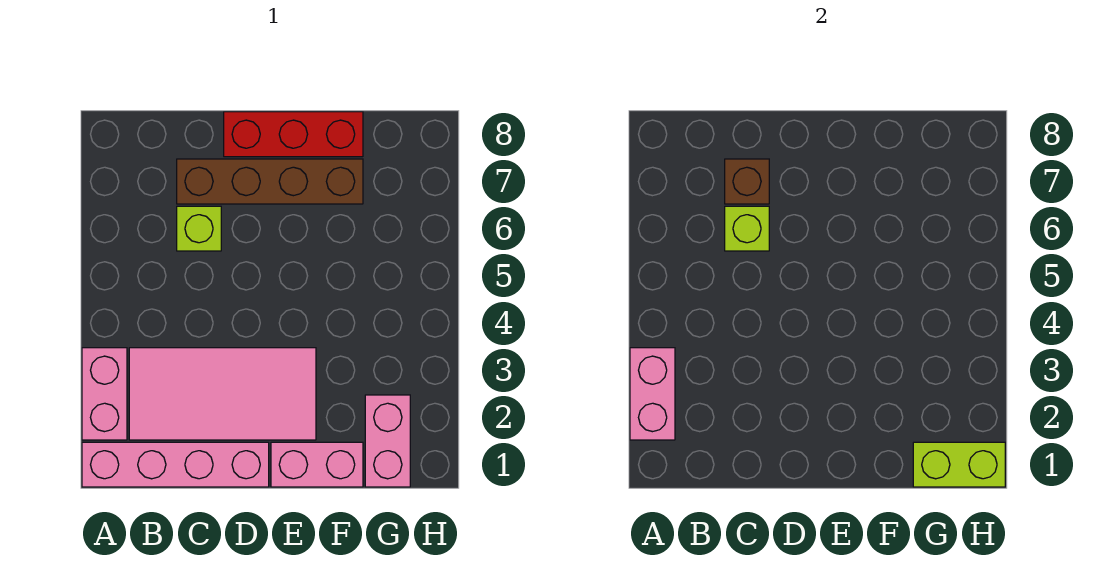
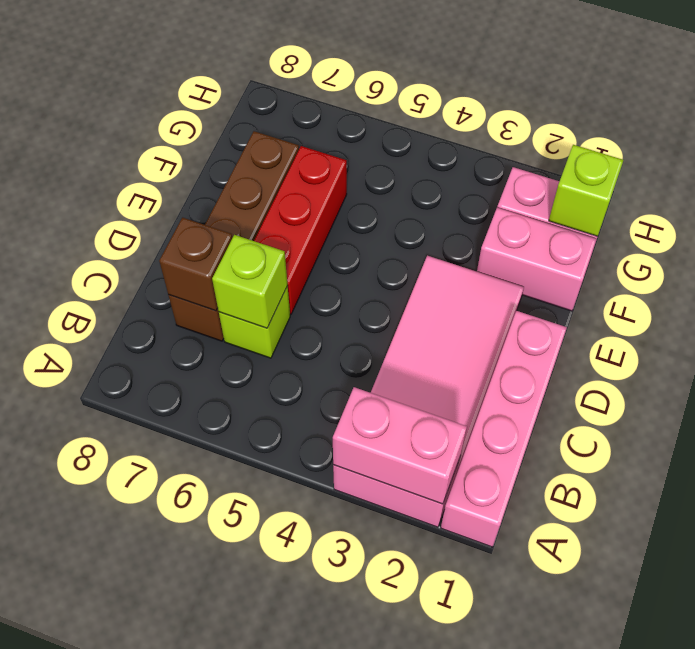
red 1x3 brick [224,112,363,157] -> red 1x3 brick moved to [254,146,347,314]
pink 1x2 brick [271,442,363,487] -> pink 1x2 brick turned to [477,208,597,311]
lime 1x2 brick [913,442,1005,487] -> lime 1x1 brick [549,145,623,236]

